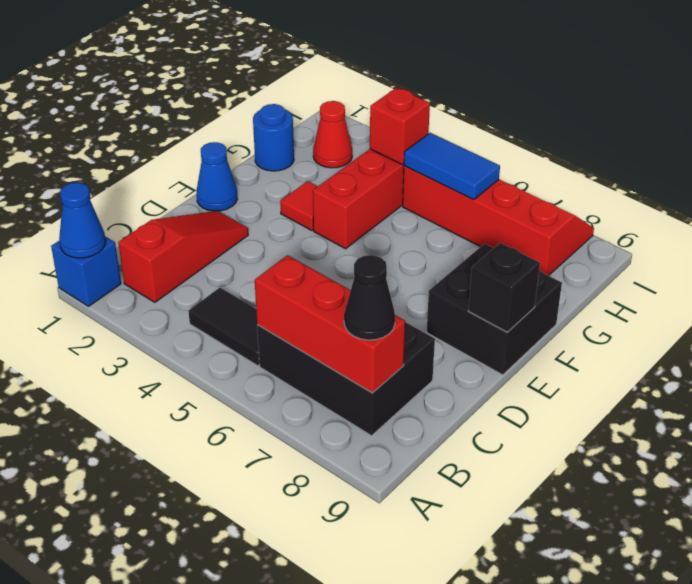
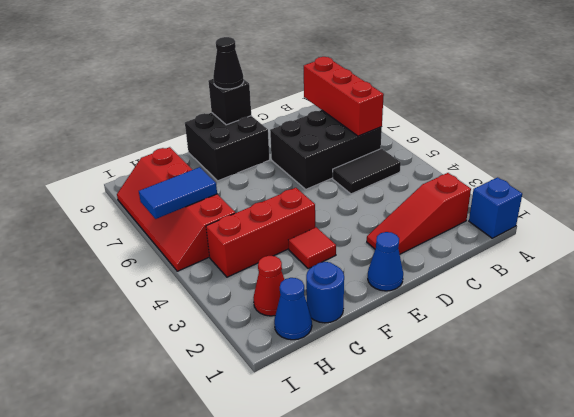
blue 1x1 cone [59,183,106,258] -> blue 1x1 cone moved to [274,278,312,340]
black 1x2 tile [188,288,259,366] -> black 1x2 tile turned to [333,149,401,194]
black 2x3 brick [257,322,435,436] -> black 2x3 brick turned to [270,110,382,189]
black 1x1 cone [344,255,395,340] -> black 1x1 cone moved to [213,37,244,89]
red 1x1 brick [370,88,430,165] -> none
blue 1x2 tile [404,133,500,200] -> blue 1x2 tile turned to [139,167,217,219]

